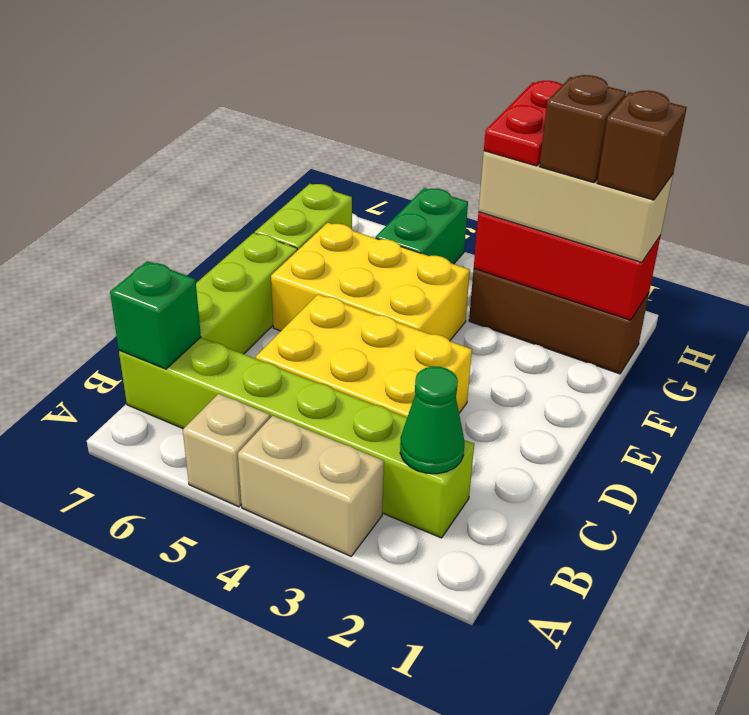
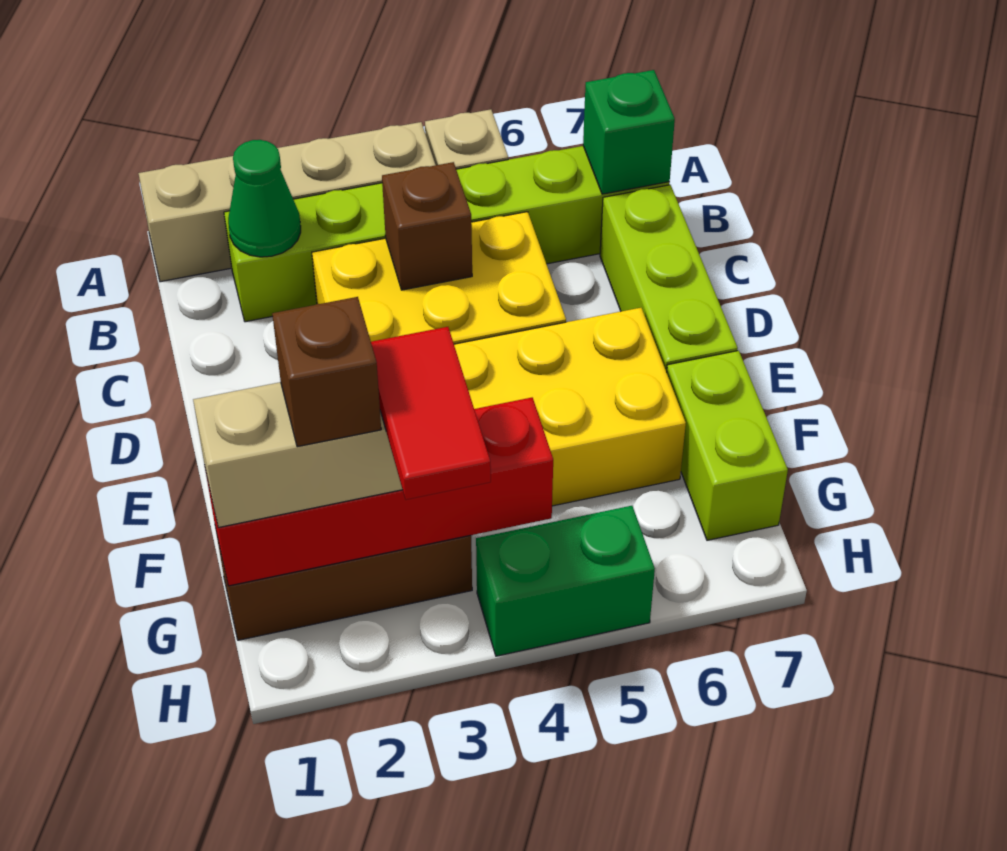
tan 1x2 brick [238,416,384,556] -> tan 1x4 brick [138,122,435,282]
red 1x3 brick [474,212,661,320] -> red 1x4 brick [205,398,553,586]
brown 1x1 brick [597,91,687,200] -> brown 1x1 brick moved to [382,162,472,290]
red 1x2 plate [484,81,562,166] -> red 1x2 tile [371,327,491,500]
green 1x2 brick [376,188,468,264] -> green 1x2 brick turned to [476,506,655,656]

